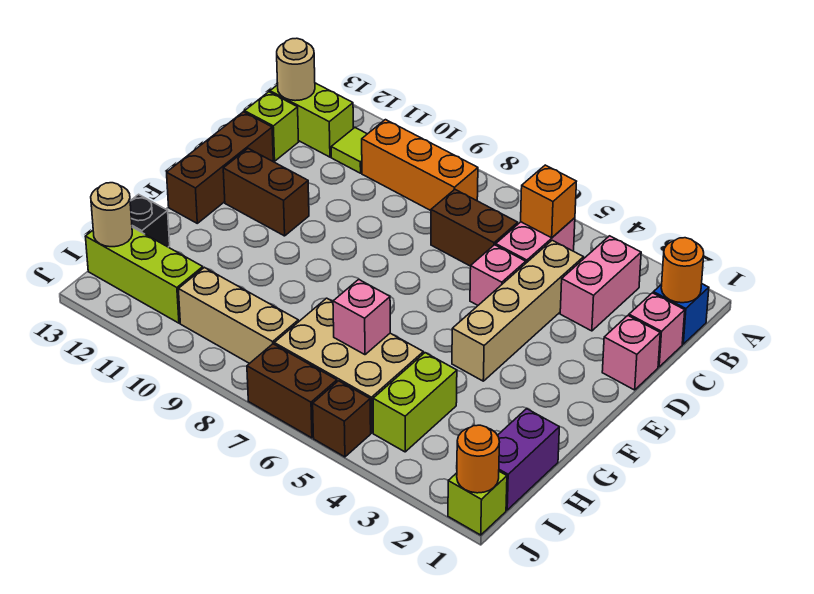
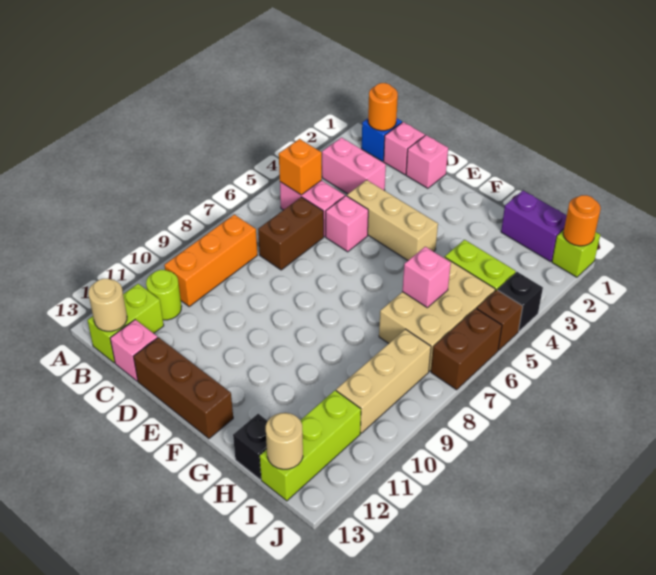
lime 1x1 tile [331,128,367,173] -> lime 1x1 round brick [146,270,182,320]
tan 1x4 brick [452,240,584,381] -> tan 1x3 brick [347,180,438,260]
lime 1x1 brick [245,92,299,161] -> pink 1x1 brick [110,320,158,381]
brown 1x2 brick [223,148,309,236] -> none
none -> black 1x1 brick [498,272,543,331]

